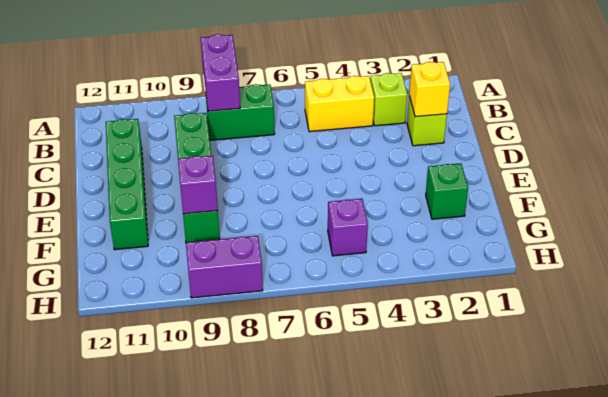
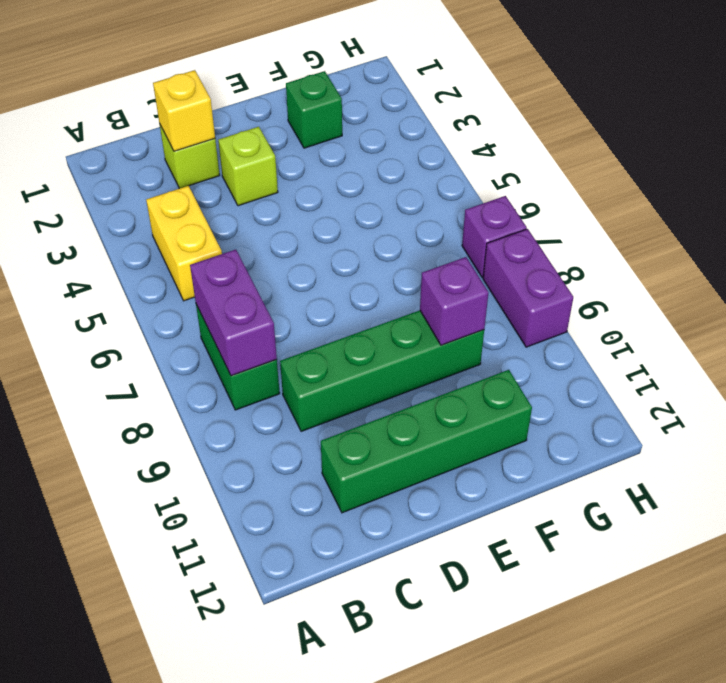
purple 1x2 brick [201,34,240,111] -> purple 1x2 brick turned to [190,249,277,376]
lime 1x1 brick [370,73,407,126] -> lime 1x1 brick moved to [218,127,278,206]
purple 1x1 brick [328,199,368,256] -> purple 1x1 brick moved to [462,196,527,277]

